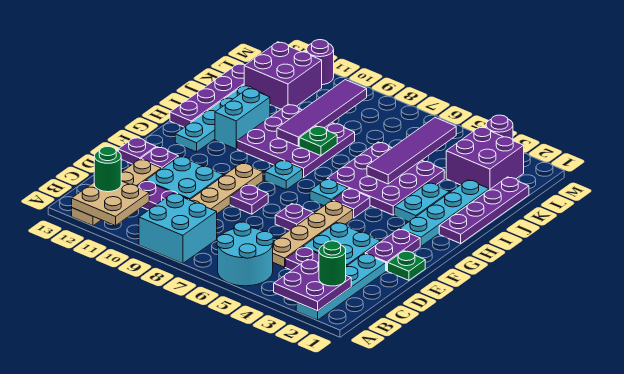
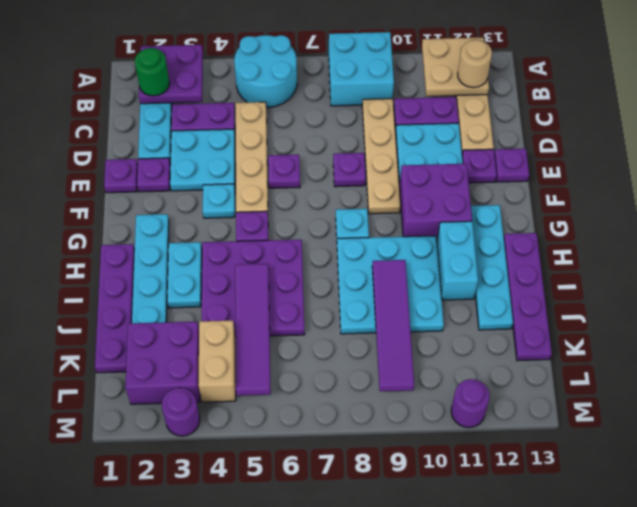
green 1x1 round brick [94,147,121,192] -> tan 1x1 round brick [458,40,492,88]
green 1x1 plate [388,251,425,280] -> purple 1x1 plate [104,159,138,193]
purple 1x2 plate [365,229,420,271] -> purple 1x1 plate [137,158,170,192]
cyan 1x1 plate [310,179,348,206] -> cyan 1x1 plate moved to [203,184,235,218]
purple 3x3 plate [237,104,355,177] -> cyan 3x3 plate [337,236,444,334]
green 1x1 plate [299,126,337,156] -> none
none -> tan 1x2 brick [198,321,236,402]
purple 2x2 brick [244,42,322,109] -> purple 2x2 brick moved to [400,164,472,239]

